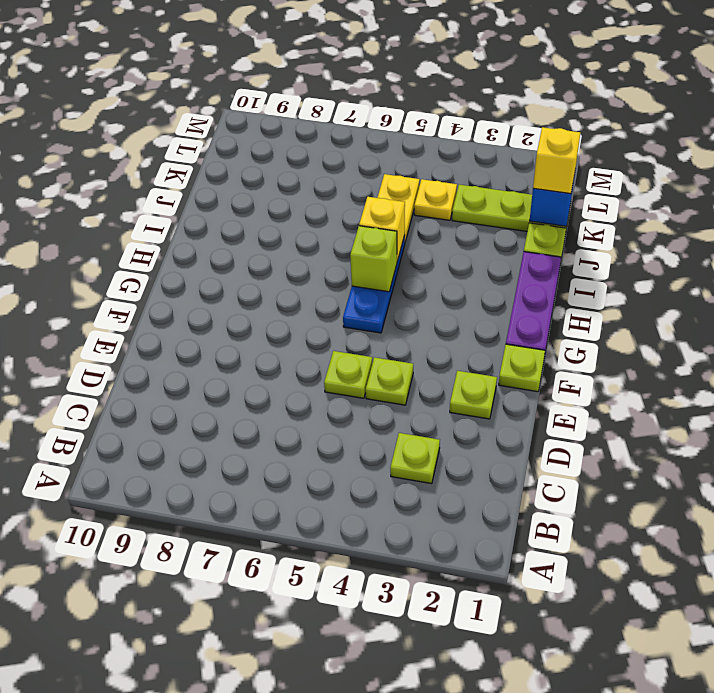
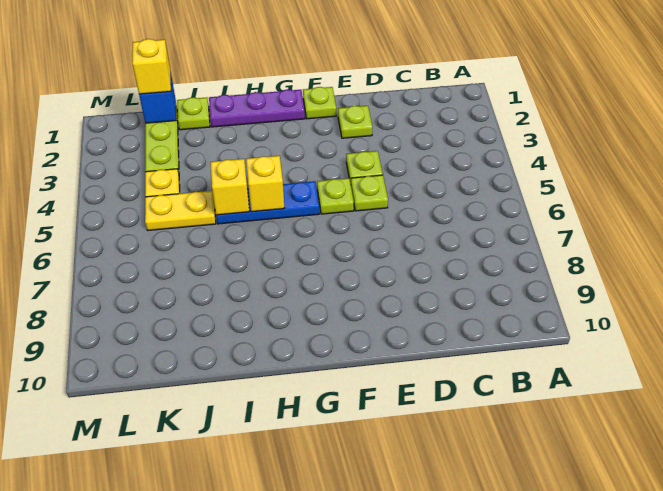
lime 1x1 plate [390,433,440,484] -> lime 1x1 plate moved to [317,178,354,214]
lime 1x1 brick [350,226,397,292] -> yellow 1x1 brick [246,156,284,212]

